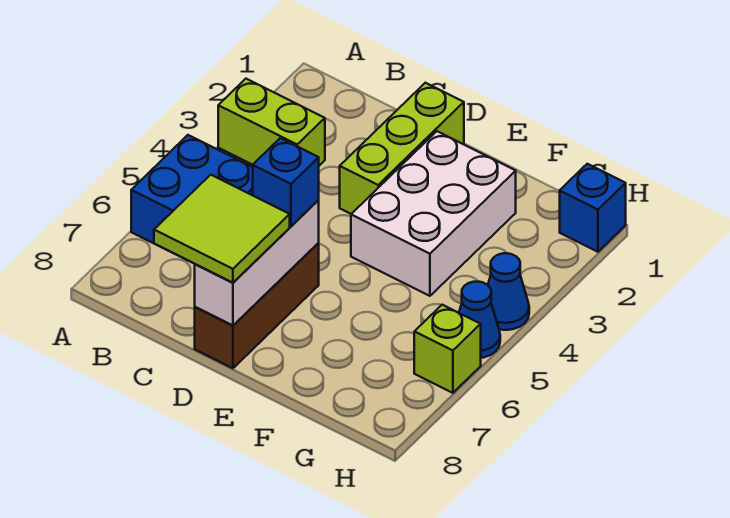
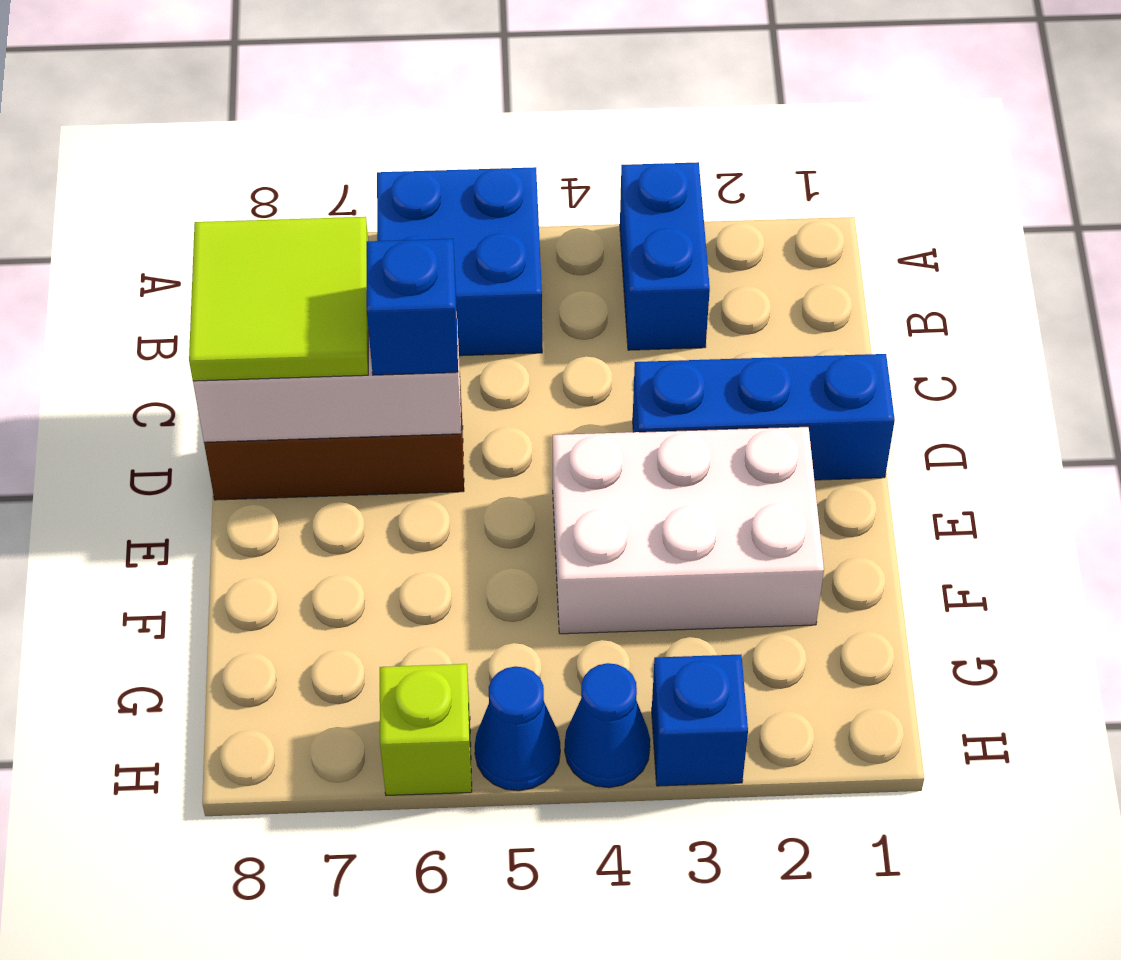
lime 1x2 brick [218,79,325,166] -> blue 1x2 brick [620,162,710,350]
lime 1x3 brick [340,83,464,214] -> blue 1x3 brick [633,354,895,480]
blue 1x1 brick [560,164,626,252] -> blue 1x1 brick moved to [652,655,748,786]

